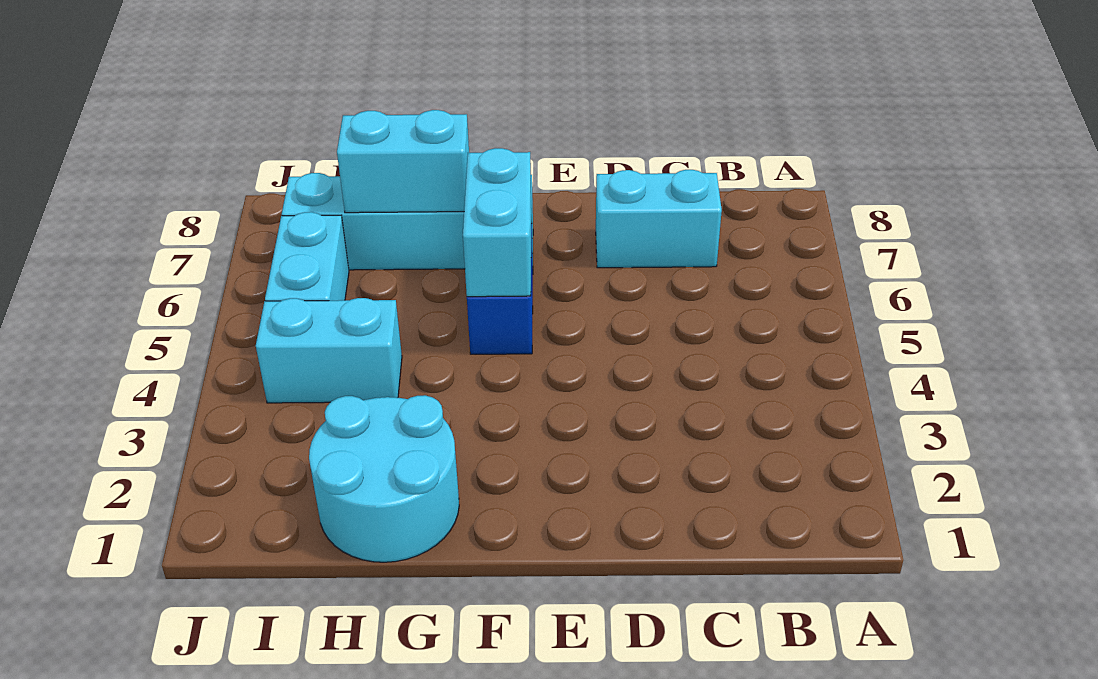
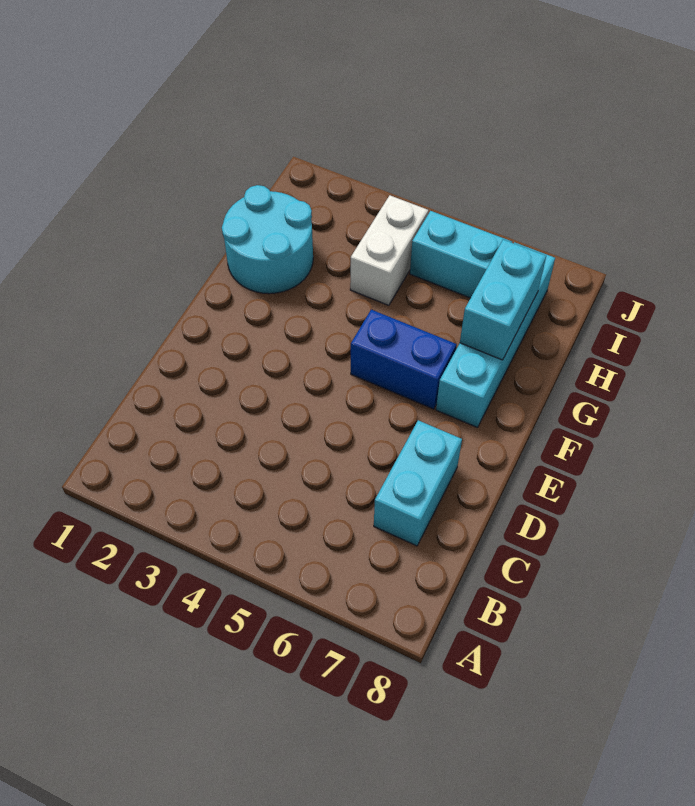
cyan 1x2 brick [463,148,532,297] -> none
cyan 1x2 brick [256,298,402,403] -> white 1x2 brick [350,195,428,305]

